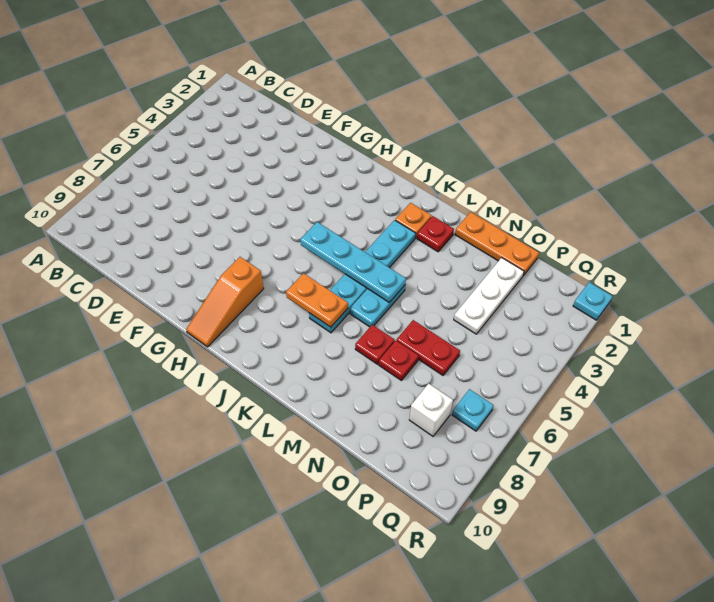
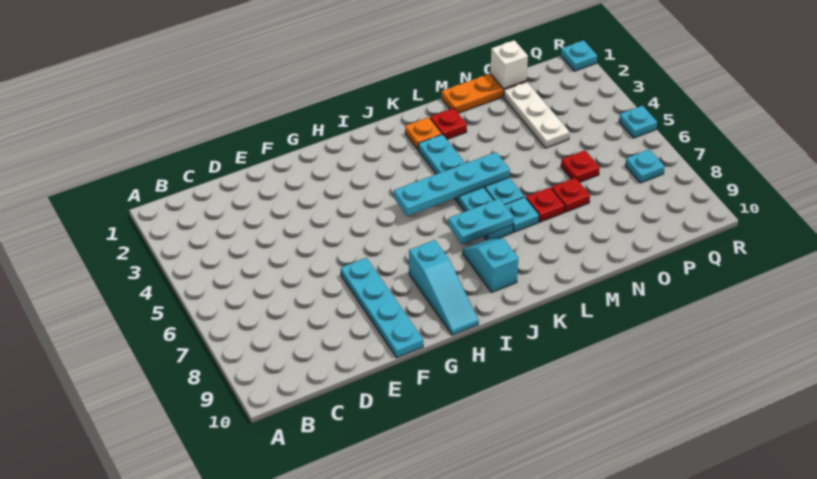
none -> cyan 1x4 plate [341,258,423,358]
orange 1x3 slope [186,257,264,347] -> cyan 1x3 slope [409,240,479,335]
orange 1x2 plate [286,273,348,327] -> cyan 1x2 plate [448,199,514,244]
none -> cyan 1x2 slope [463,238,518,292]
none -> cyan 1x1 plate [505,197,539,232]
red 1x2 plate [397,320,460,375] -> red 1x1 plate [561,150,600,182]
white 1x1 brick [409,384,453,436] -> white 1x1 brick moved to [490,40,528,89]
none -> cyan 1x1 plate [619,106,657,138]

